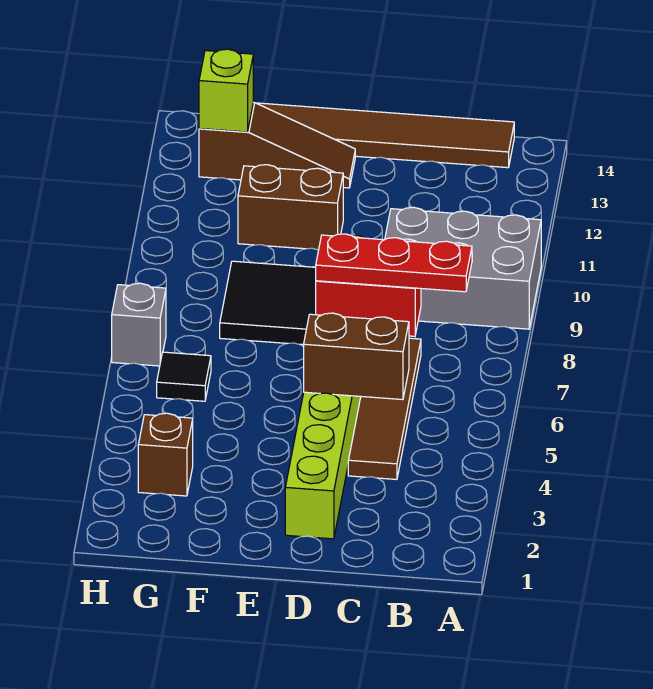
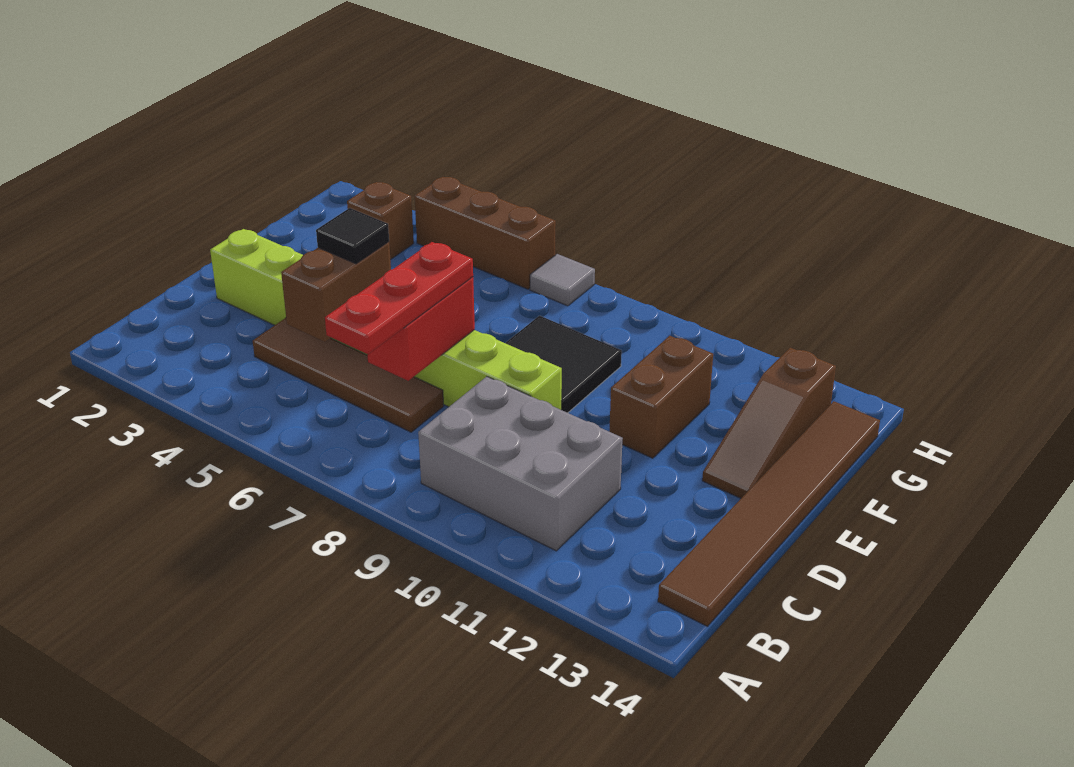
grey 2x3 brick [385,207,541,329] -> grey 2x3 brick turned to [418,377,623,551]
black 1x1 tile [157,352,211,401] -> black 1x1 tile moved to [316,208,389,264]
lime 1x1 brick [199,49,253,132] -> none
none -> brown 1x3 brick [415,177,556,289]
grey 1x1 brick [112,283,166,366] -> grey 1x1 tile [530,254,595,306]

